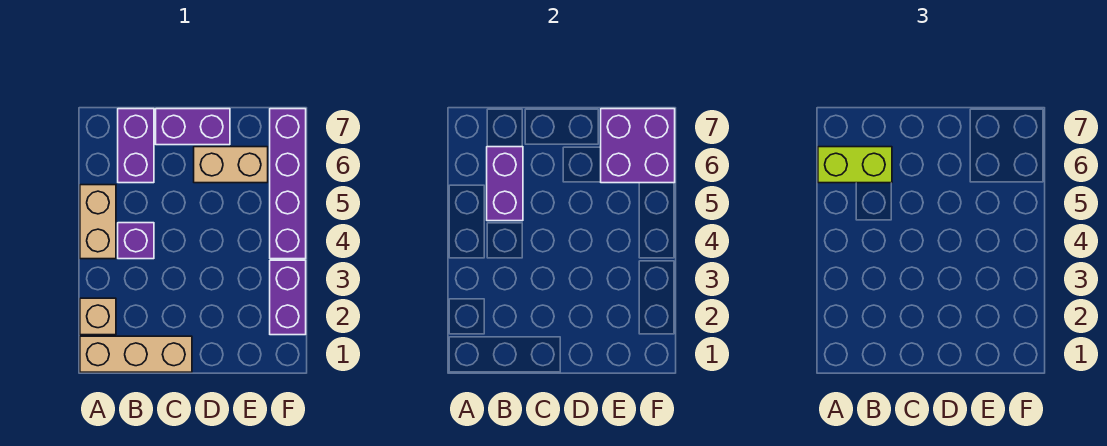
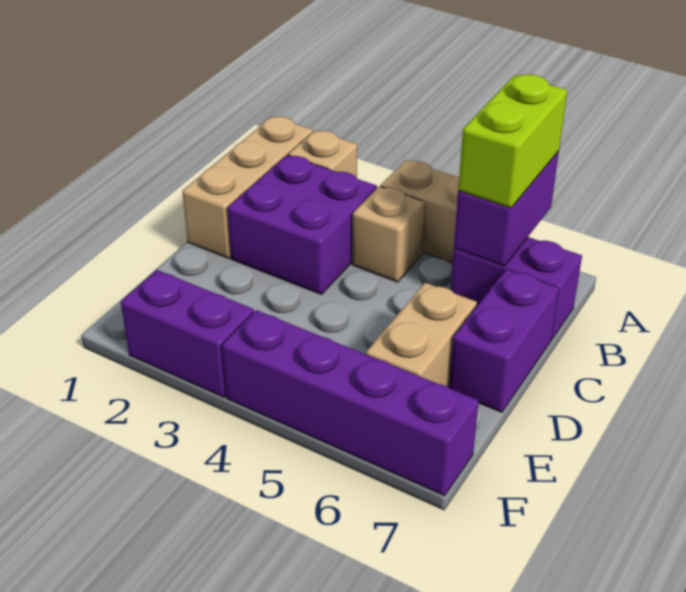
purple 1x1 brick [118,223,154,259] -> tan 1x1 brick [352,186,425,282]
purple 1x2 brick [487,147,523,221] -> purple 1x2 brick turned to [454,151,559,266]
purple 2x2 brick [601,109,675,183] -> purple 2x2 brick moved to [228,155,377,294]

